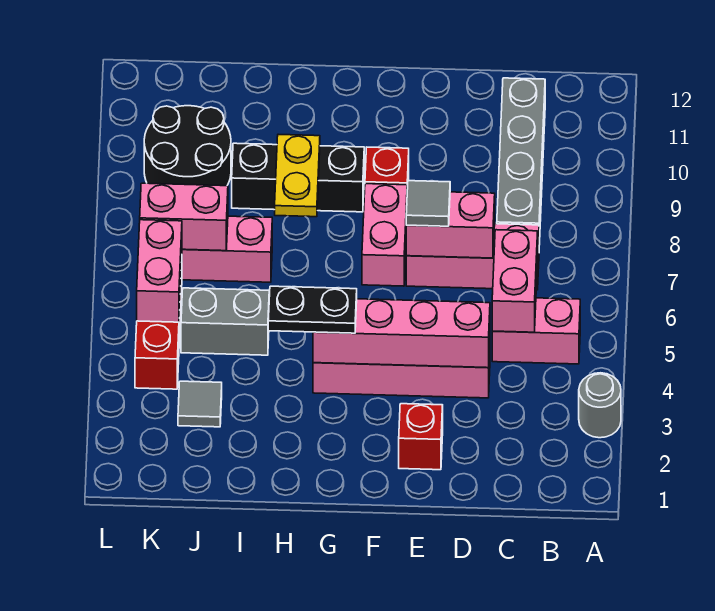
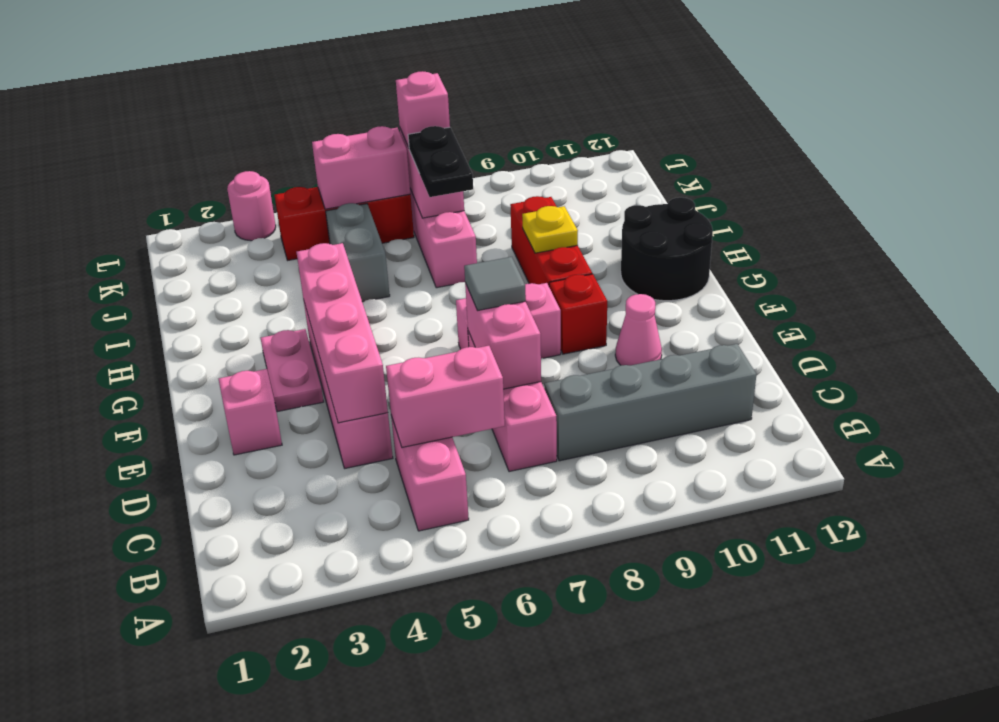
grey 1x1 round brick [579,373,621,438] -> none
red 1x1 brick [399,404,443,470] -> pink 1x1 brick [219,369,282,455]
none -> pink 1x1 cone [615,294,662,366]
none -> pink 1x2 plate [261,329,324,412]
black 1x2 plate [268,286,357,333] -> black 1x2 plate moved to [408,126,473,197]
black 1x3 brick [232,143,364,212] -> red 1x3 brick [510,196,592,285]
yellow 1x2 plate [275,134,320,217] -> yellow 1x1 plate [522,206,578,253]
grey 1x1 tile [178,381,222,427] -> none
black 2x2 round brick [144,106,231,186] -> black 2x2 round brick moved to [621,197,713,301]
none -> pink 1x1 brick [396,71,450,148]
none -> pink 1x1 round brick [227,171,276,241]

